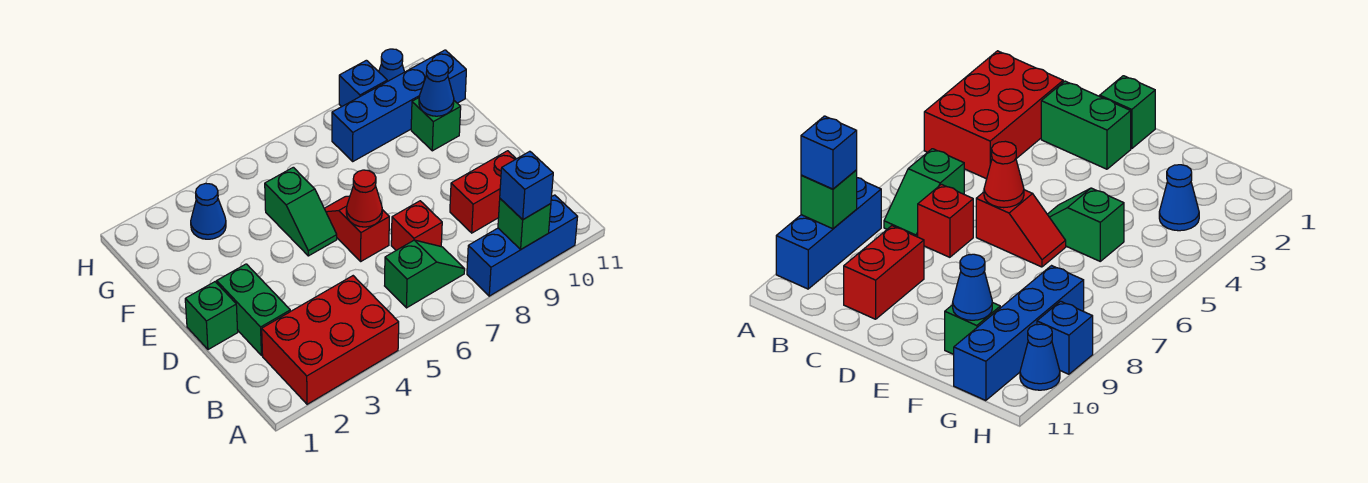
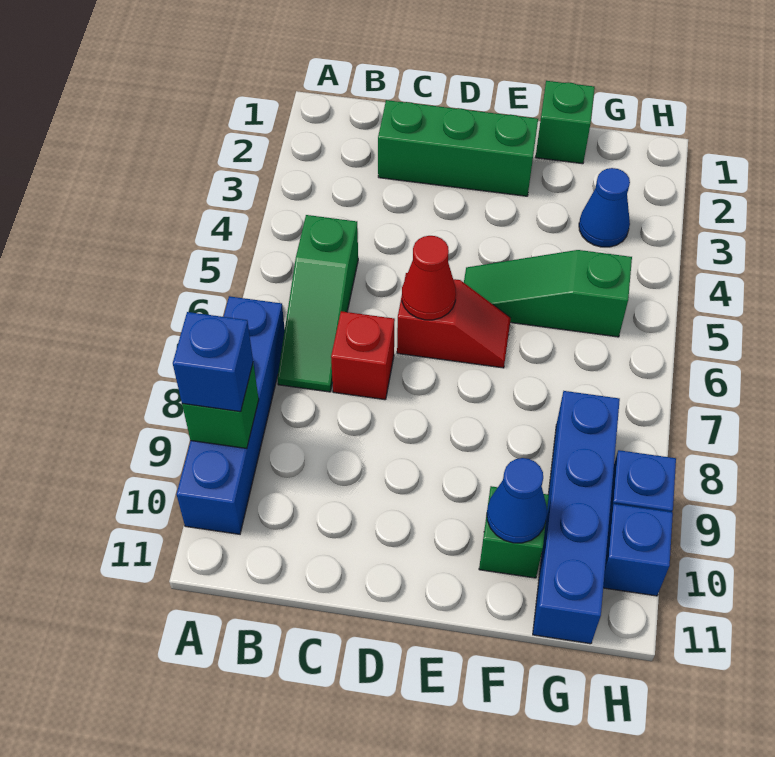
red 2x3 brick [262,276,399,404] -> none
blue 1x3 brick [467,195,577,296] -> blue 1x4 brick [177,296,285,534]
green 1x2 slope [385,240,465,308] -> green 1x3 slope [277,215,358,392]
green 1x2 brick [217,264,290,356] -> green 1x3 brick [378,100,538,196]
red 1x2 brick [450,151,516,233] -> none
green 1x1 brick [185,282,238,350] -> green 1x1 brick moved to [535,81,595,164]
green 1x2 slope [265,167,337,256] -> green 1x3 slope [464,250,632,337]
blue 1x1 cone [379,49,404,81] -> blue 1x1 brick [603,504,673,596]

